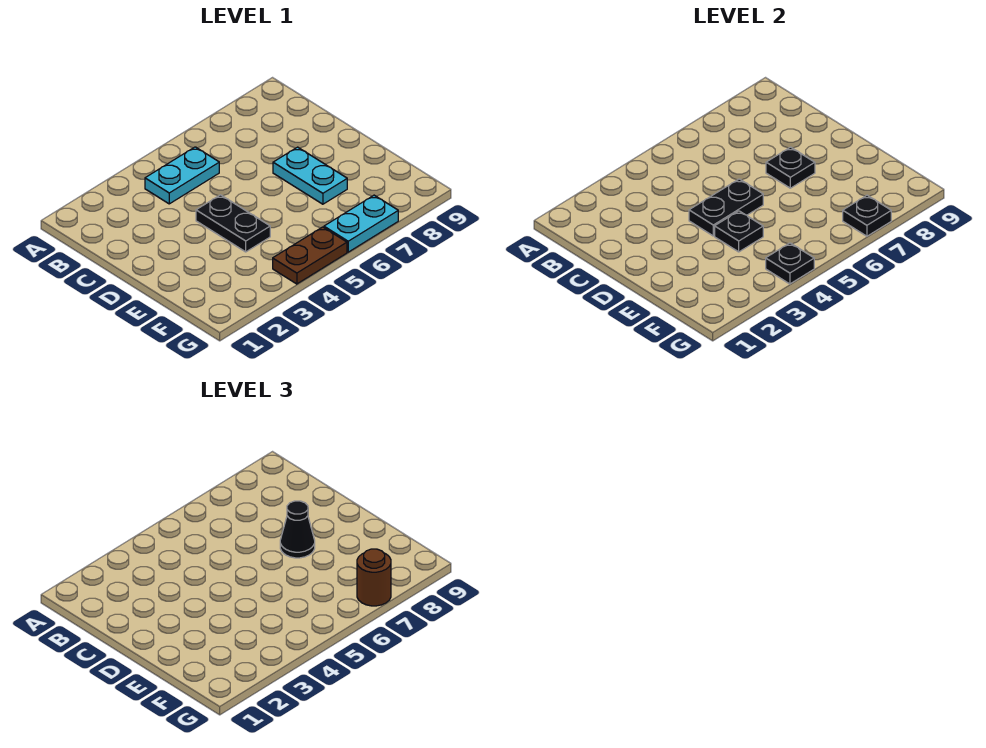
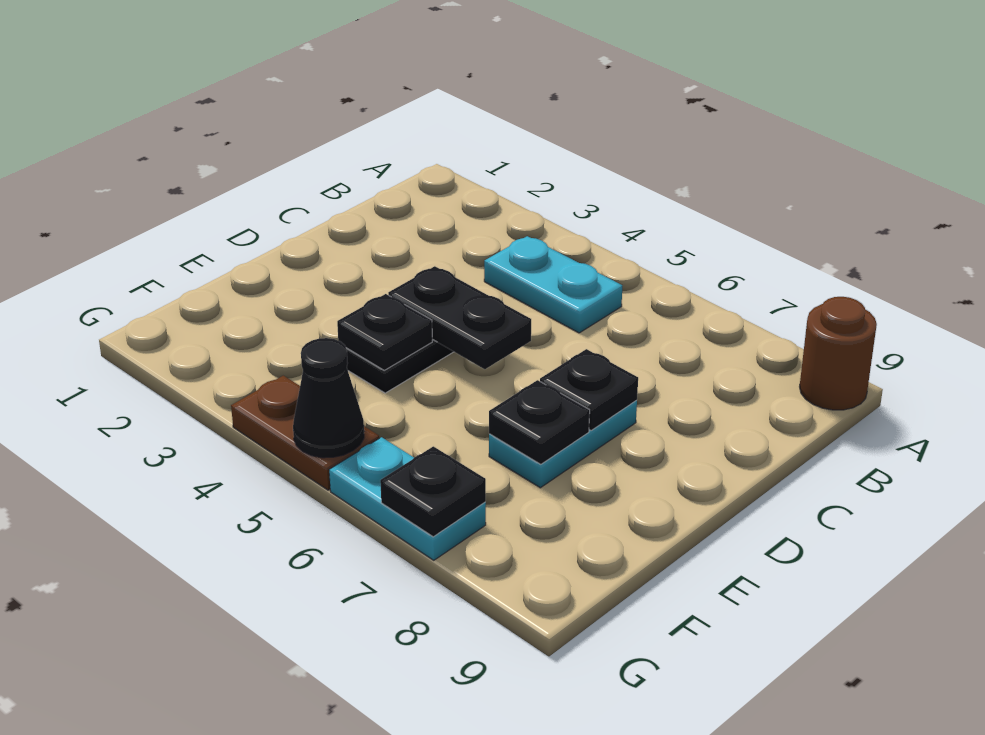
black 1x1 cone [280,501,315,558] -> black 1x1 cone moved to [293,338,364,458]
black 1x1 plate [766,243,814,284] -> black 1x1 plate moved to [489,380,590,464]
brown 1x1 round brick [357,549,391,606] -> brown 1x1 round brick moved to [800,297,877,410]

